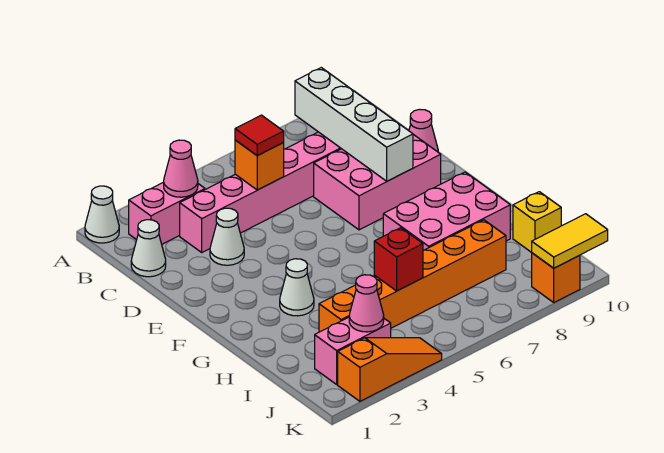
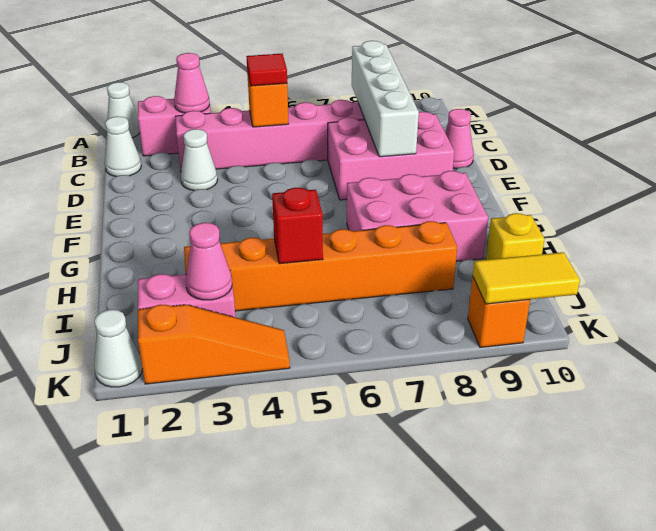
white 1x1 cone [280,259,314,316] -> white 1x1 cone moved to [94,310,143,387]

